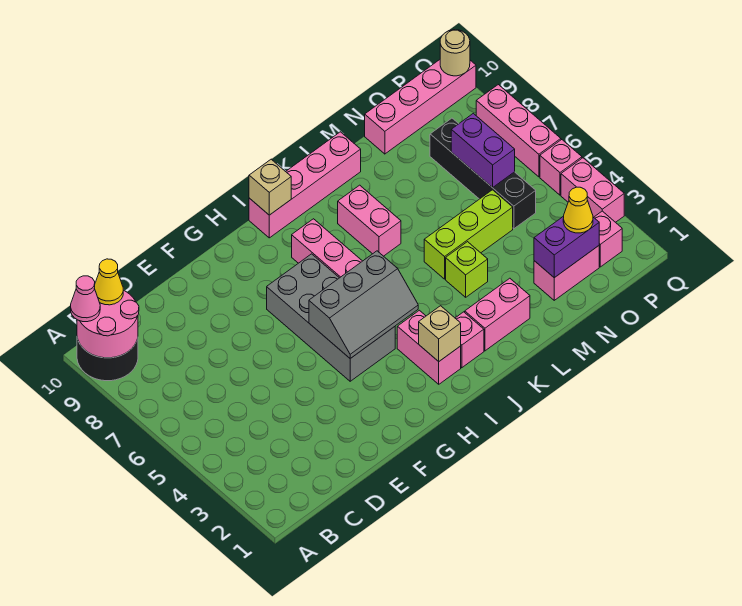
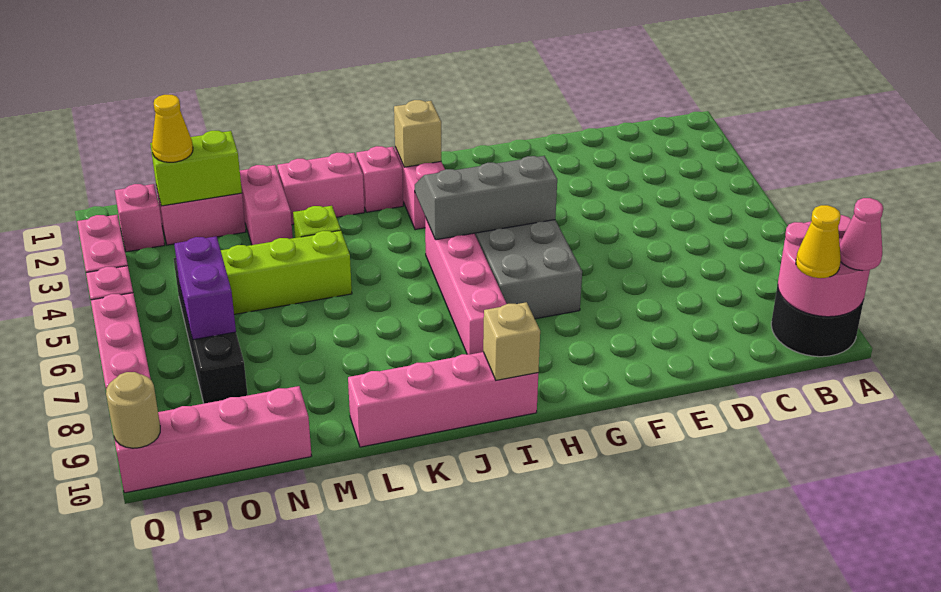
pink 1x2 brick [338,185,401,256] -> pink 1x2 brick moved to [240,165,293,245]
purple 1x2 brick [534,216,599,278] -> lime 1x2 brick [150,131,242,206]

